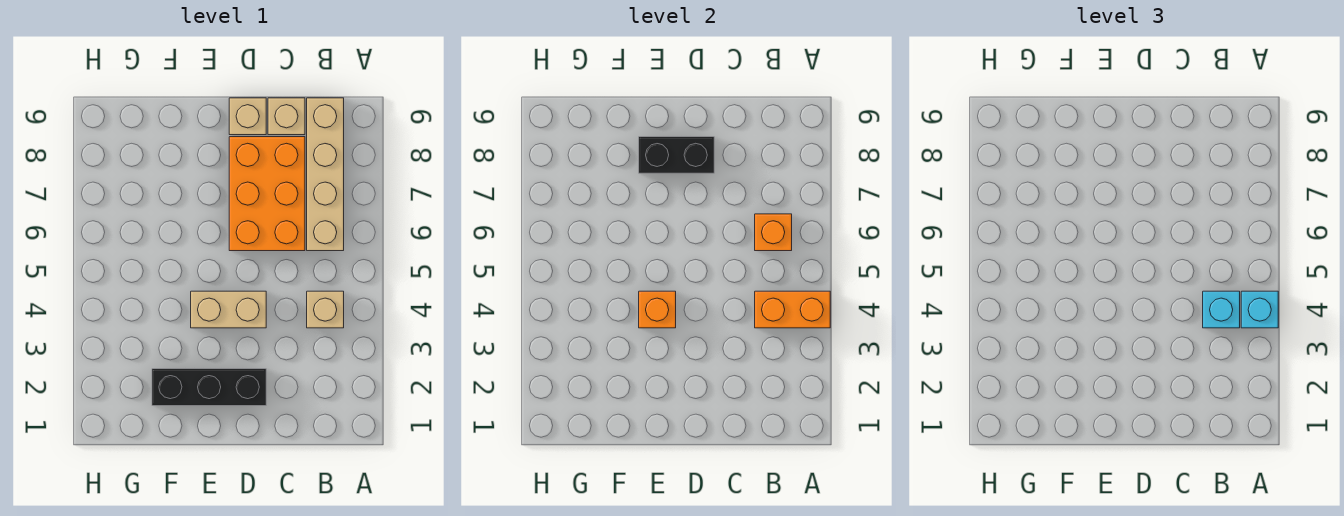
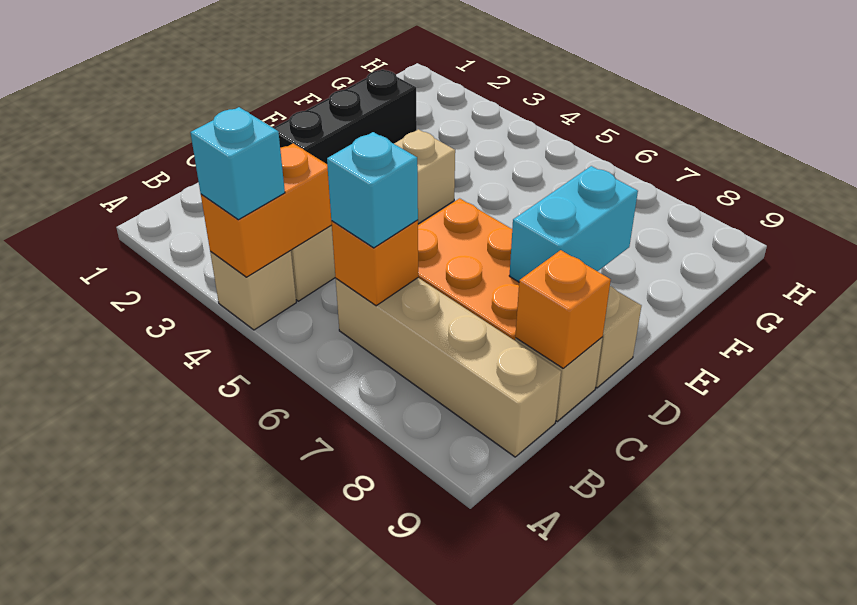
none -> tan 1x1 brick [210,251,296,330]
cyan 1x1 brick [1203,291,1240,328] -> cyan 1x1 brick moved to [327,132,418,248]
black 1x2 brick [639,137,714,173] -> cyan 1x2 brick [509,166,638,282]
orange 1x1 brick [639,291,676,328] -> orange 1x1 brick moved to [515,250,611,368]

